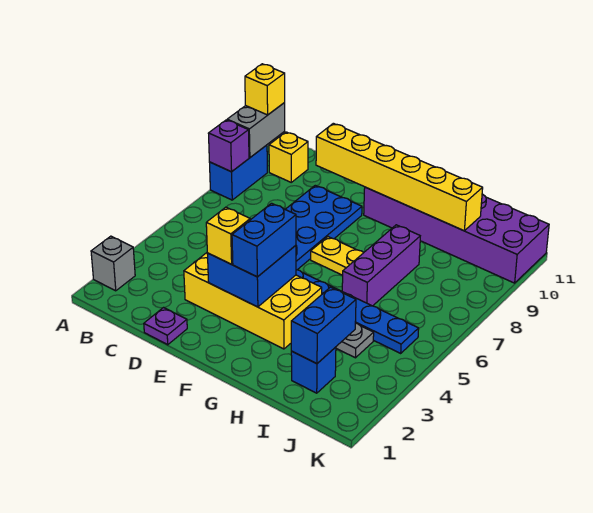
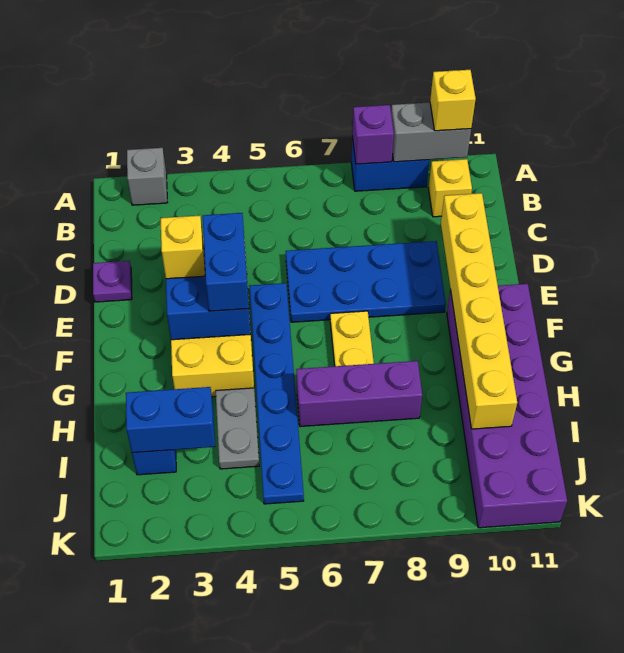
blue 1x2 brick [232,203,296,277] -> blue 1x2 brick turned to [203,213,249,311]

